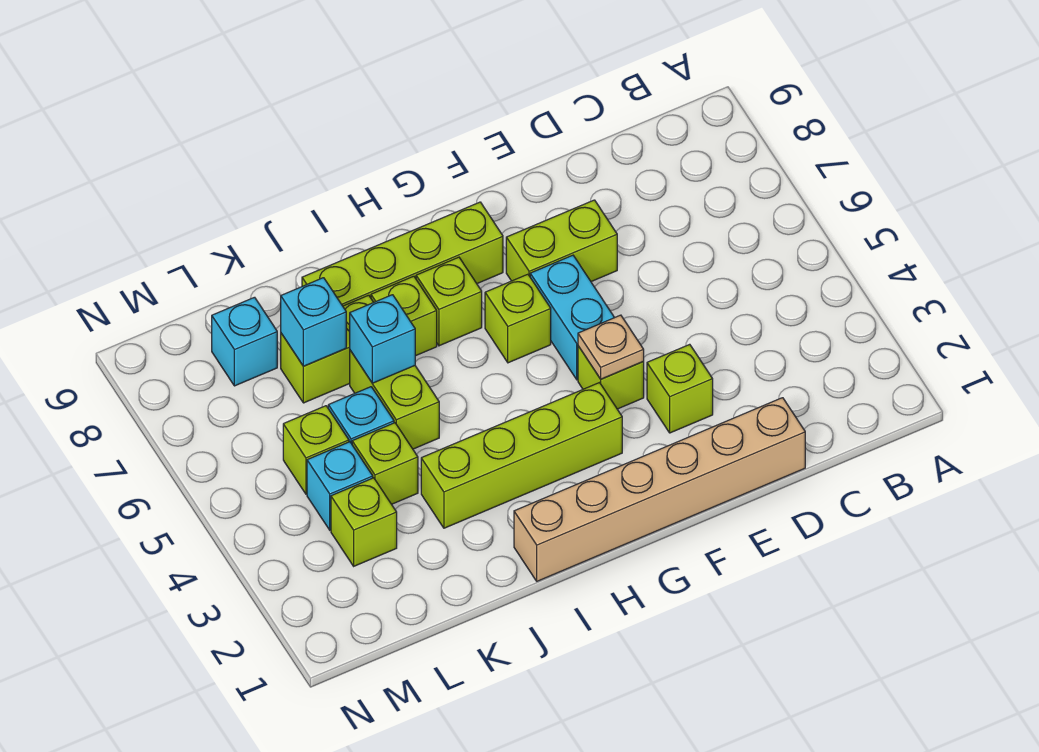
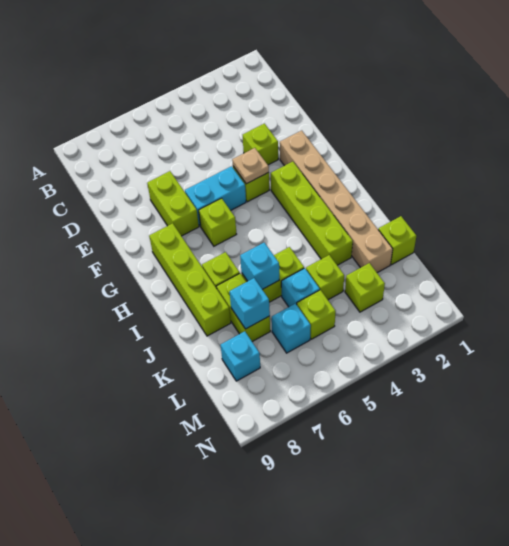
tan 1x6 brick [514,398,805,581] -> tan 1x6 brick moved to [280,131,393,273]
lime 1x1 brick [416,257,482,346] -> lime 1x1 brick moved to [378,216,416,265]
cyan 1x1 brick [307,442,373,530] -> cyan 1x1 brick moved to [272,304,311,353]

